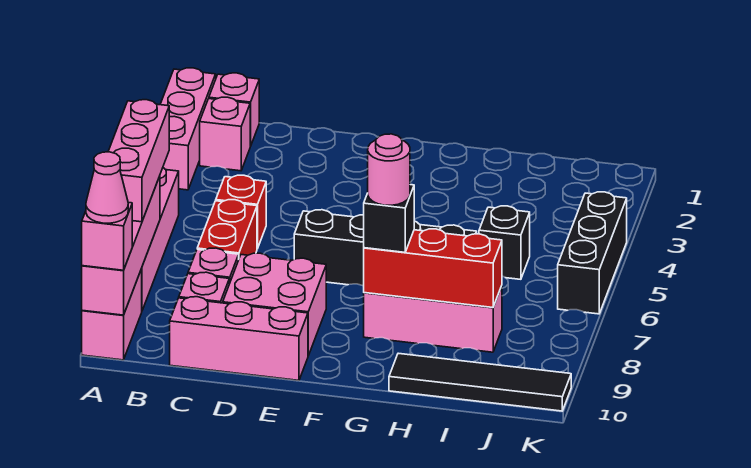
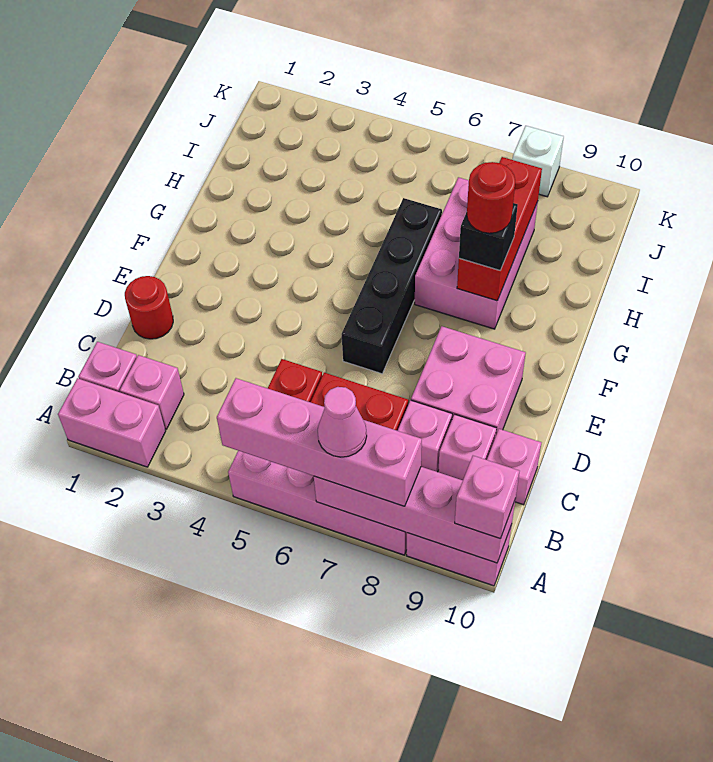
pink 1x3 brick [160,68,216,190] -> pink 1x2 brick [58,378,166,467]
pink 1x3 brick [108,100,169,222] -> pink 1x4 brick [217,378,422,506]
pink 1x1 cone [86,152,128,223] -> pink 1x1 cone moved to [318,387,367,457]
pink 1x3 brick [170,297,308,380] -> pink 1x1 brick [487,429,541,505]
none -> red 1x1 round brick [125,276,173,339]
pink 1x3 brick [364,286,502,352] -> pink 2x3 brick [415,177,538,329]
pink 1x1 round brick [368,134,410,205] -> red 1x1 round brick [467,162,515,233]
black 1x4 tile [389,353,571,411] -> none
black 1x1 brick [479,206,530,279] -> none
black 1x3 brick [558,192,627,314] -> none
none -> white 1x1 brick [513,126,564,197]

